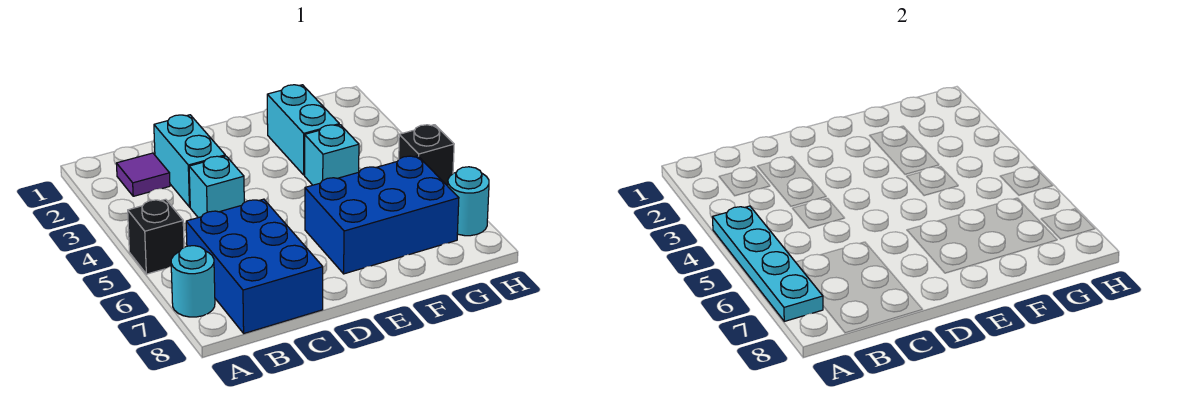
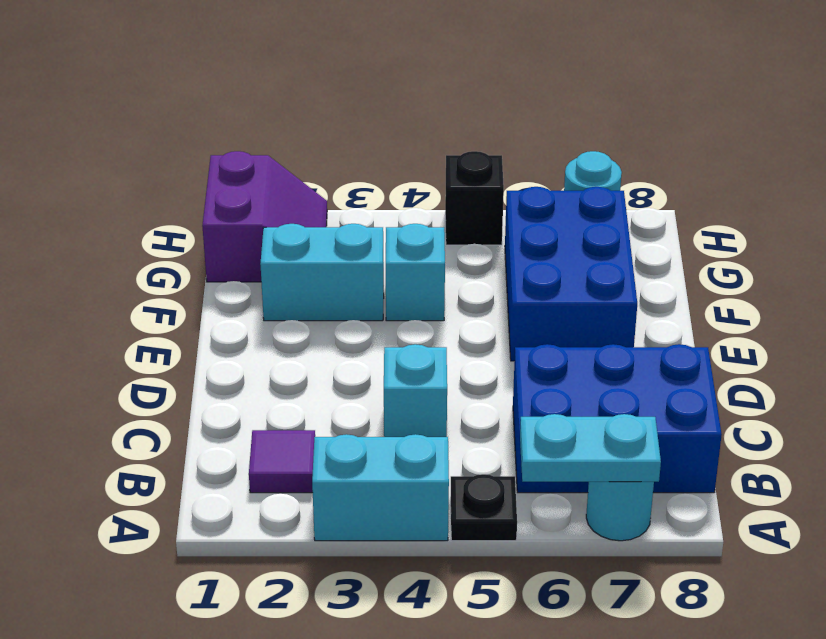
cyan 1x4 plate [712,206,823,321] -> cyan 1x2 plate [520,414,661,482]
black 1x1 brick [128,199,184,274] -> black 1x1 plate [451,474,517,541]
cyan 1x2 brick [154,115,225,207] -> cyan 1x2 brick moved to [312,434,449,541]
none -> purple 2x2 slope [202,151,327,282]

